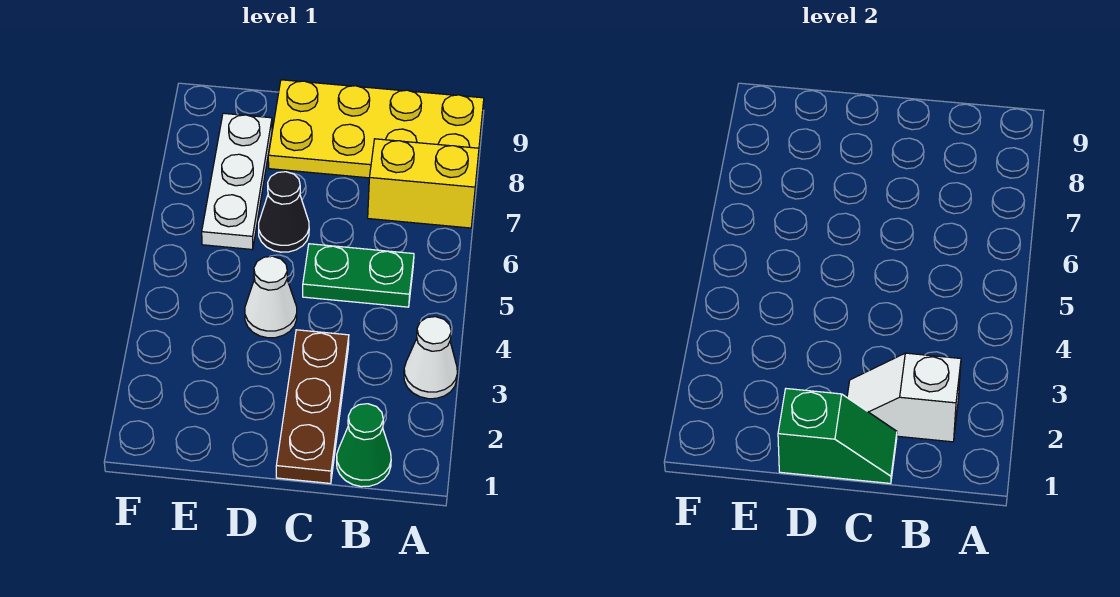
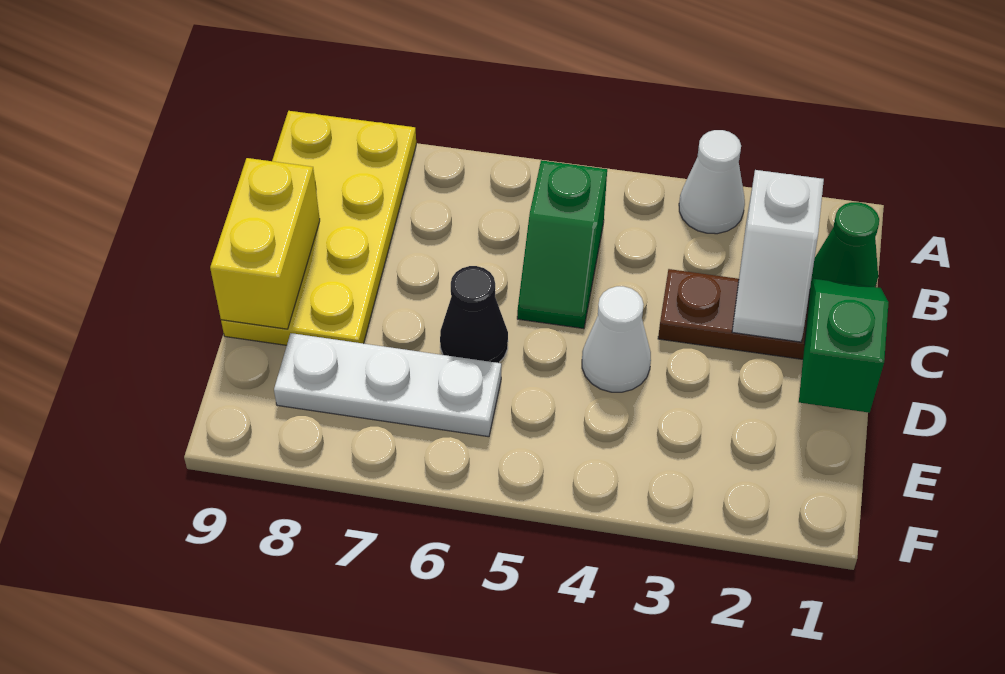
yellow 1x2 brick [368,139,479,228] -> yellow 1x2 brick moved to [210,158,320,329]
green 1x2 plate [303,244,414,307] -> green 1x2 slope [517,160,607,329]

